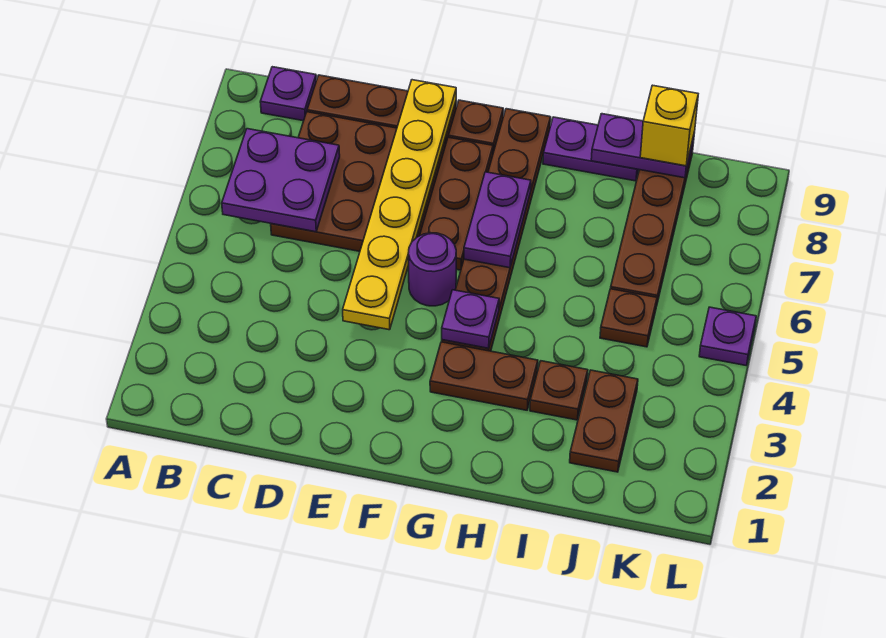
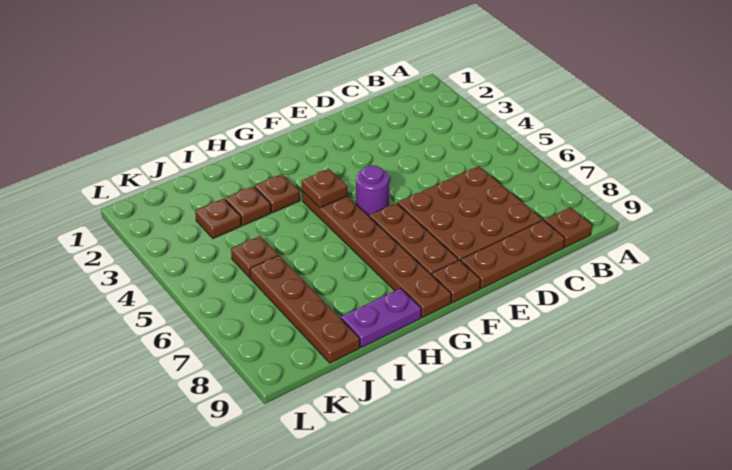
purple 2x2 plate [222,129,340,232] -> none
purple 1x1 plate [260,67,316,121] -> brown 1x1 plate [544,207,592,248]
yellow 1x6 plate [343,80,456,330] -> none
brown 1x2 plate [430,342,538,410] -> brown 1x1 plate [255,174,300,213]
purple 1x1 plate [442,290,499,348] -> brown 1x1 plate [302,169,347,208]
purple 1x2 plate [464,172,531,268] -> none
purple 1x2 plate [591,114,695,178] -> none
brown 1x2 plate [570,370,638,472] -> brown 1x1 plate [195,199,241,238]
yellow 1x1 brick [640,85,698,166] -> none
purple 1x1 plate [699,307,756,365] -> none

